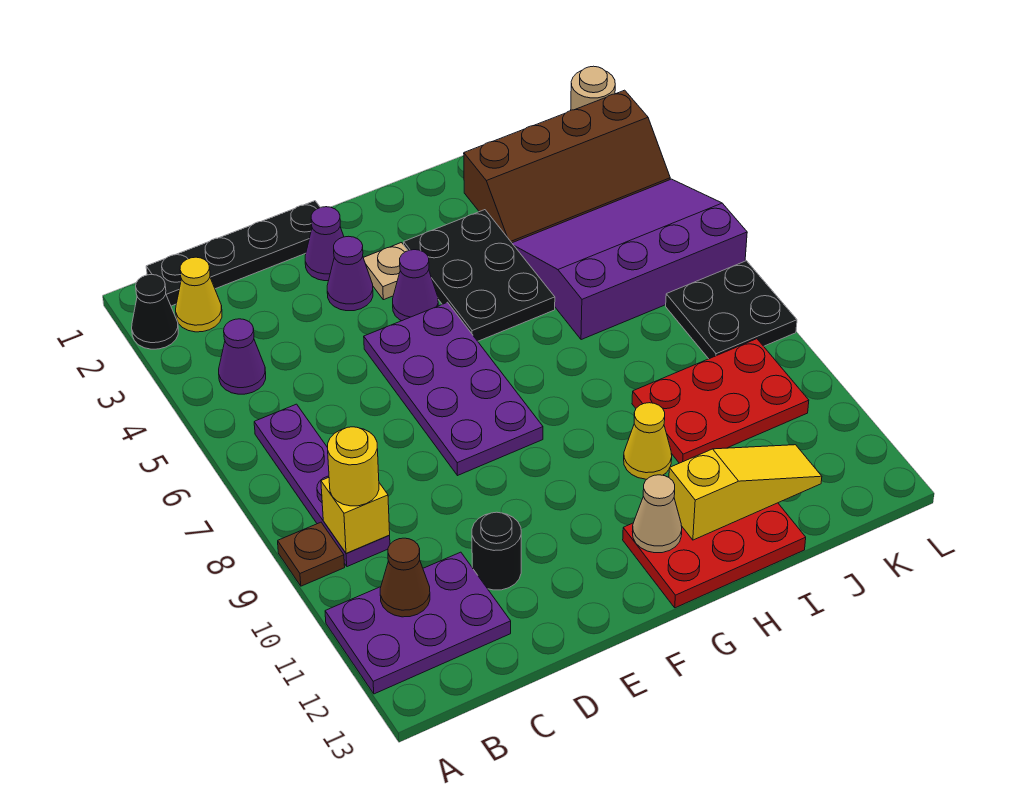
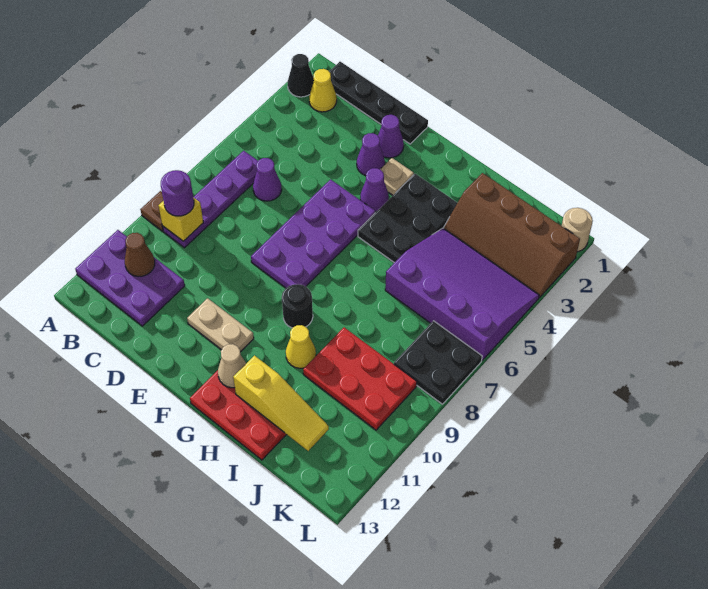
purple 1x1 cone [219,319,266,394] -> purple 1x1 cone moved to [253,158,282,201]
yellow 1x1 round brick [328,427,379,506] -> purple 1x1 round brick [161,170,194,216]
black 1x1 round brick [472,512,521,590] -> black 1x1 round brick moved to [282,284,313,328]
none -> tan 1x2 plate [187,298,254,352]

